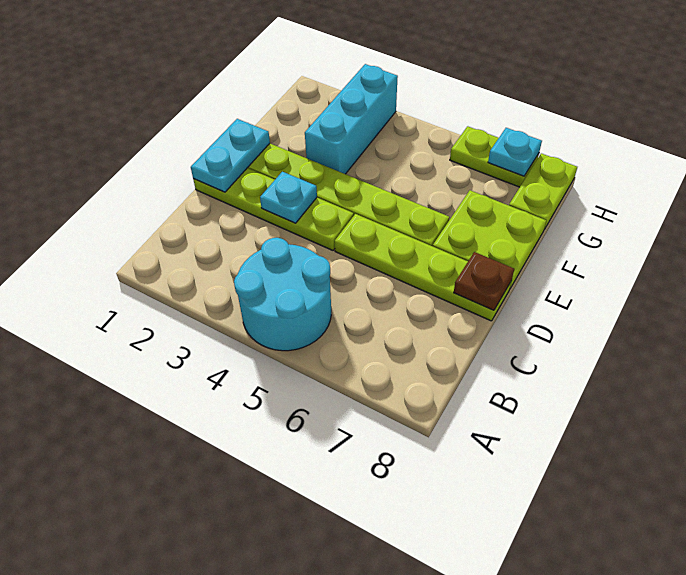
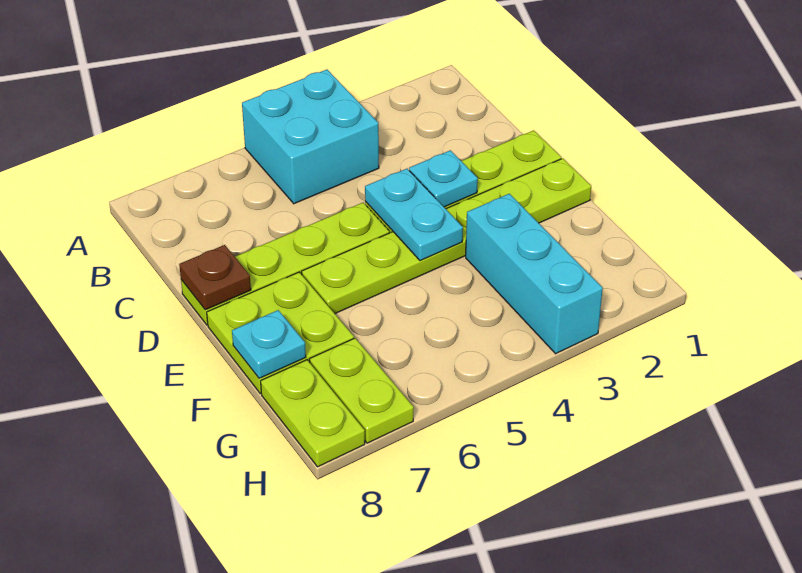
cyan 2x2 round brick [234,238,331,351] -> cyan 2x2 brick [242,70,379,204]
cyan 1x2 plate [191,119,270,192] -> cyan 1x2 plate moved to [365,169,463,261]
lime 1x2 plate [450,126,539,187] -> lime 1x2 plate turned to [310,338,414,443]
cyan 1x1 plate [488,128,542,176] -> cyan 1x1 plate moved to [232,310,306,378]

